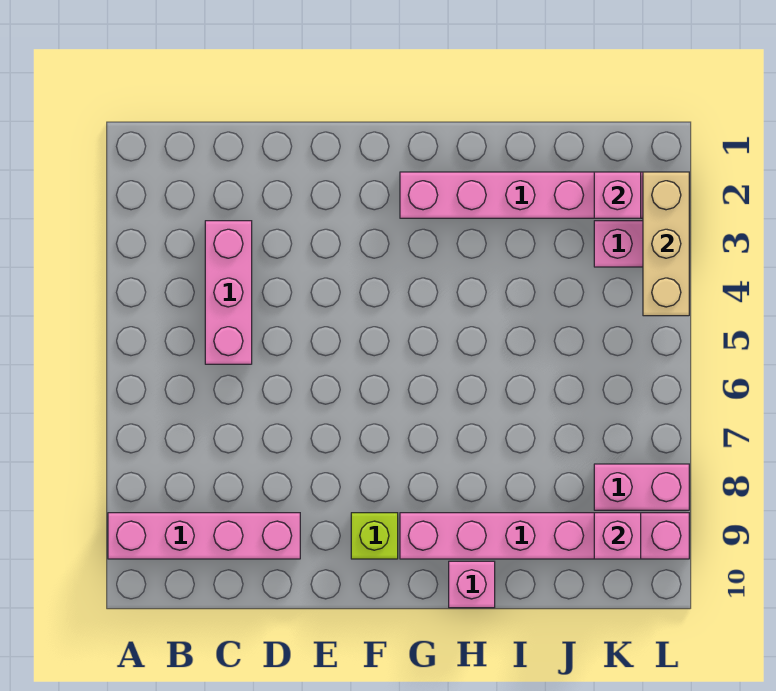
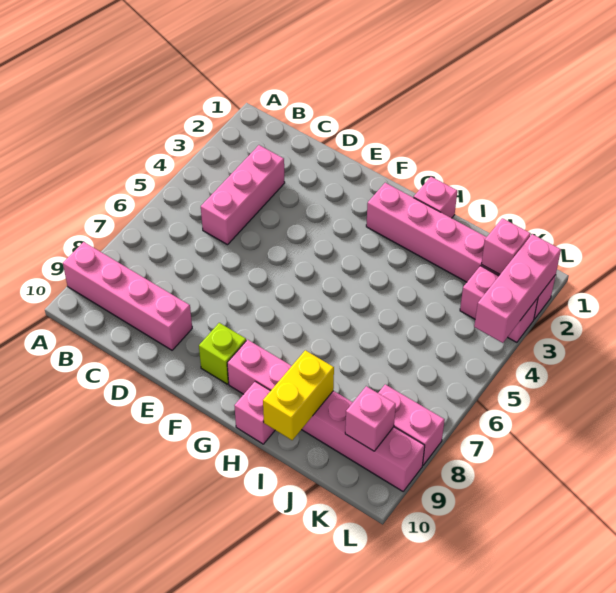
none -> pink 1x1 brick [414,177,457,218]
none -> yellow 1x2 brick [263,350,334,440]
tan 1x3 brick [643,172,689,316] -> pink 1x3 brick [474,234,561,343]

